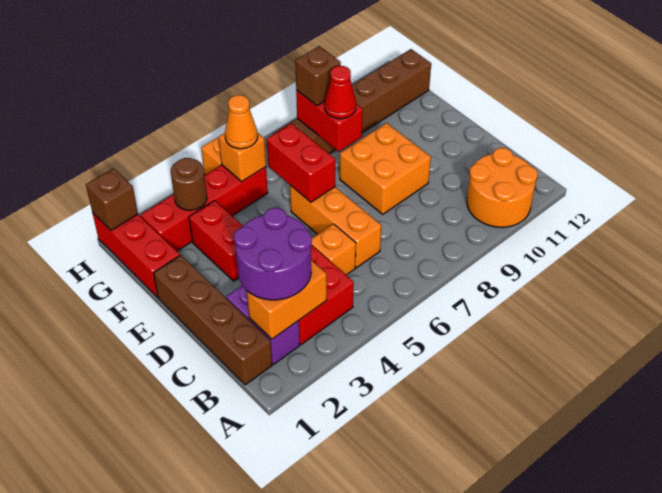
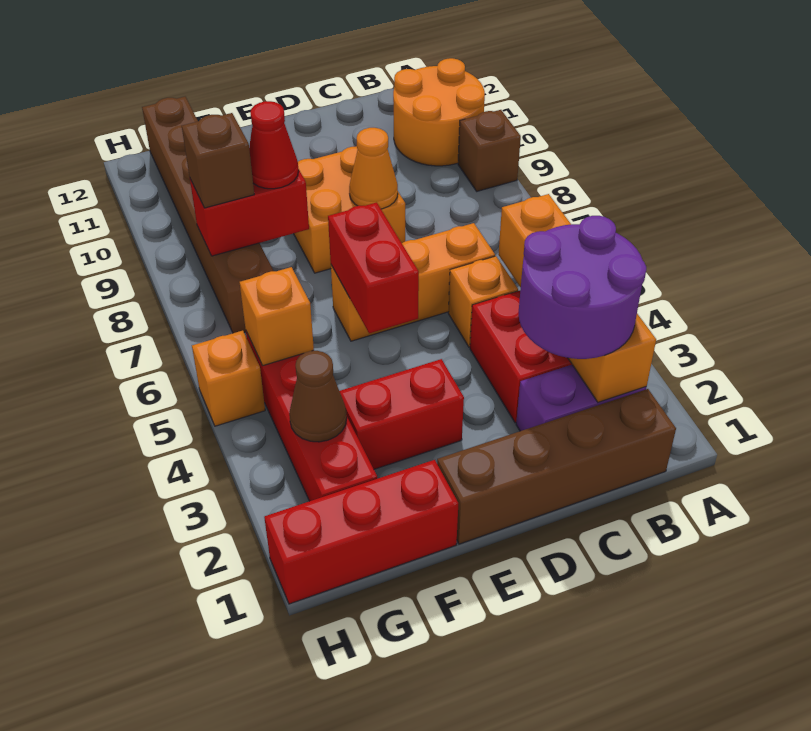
orange 1x2 brick [247,260,327,339] -> orange 1x4 brick [498,194,656,402]
red 1x2 brick [267,123,335,202] -> red 1x2 brick turned to [328,202,419,333]
brown 1x1 round brick [171,158,207,210] -> brown 1x1 cone [289,351,347,442]
orange 1x1 cone [225,95,258,149] -> orange 1x1 cone moved to [349,128,398,209]
brown 1x1 brick [86,168,138,230] -> brown 1x1 brick moved to [458,110,521,191]

